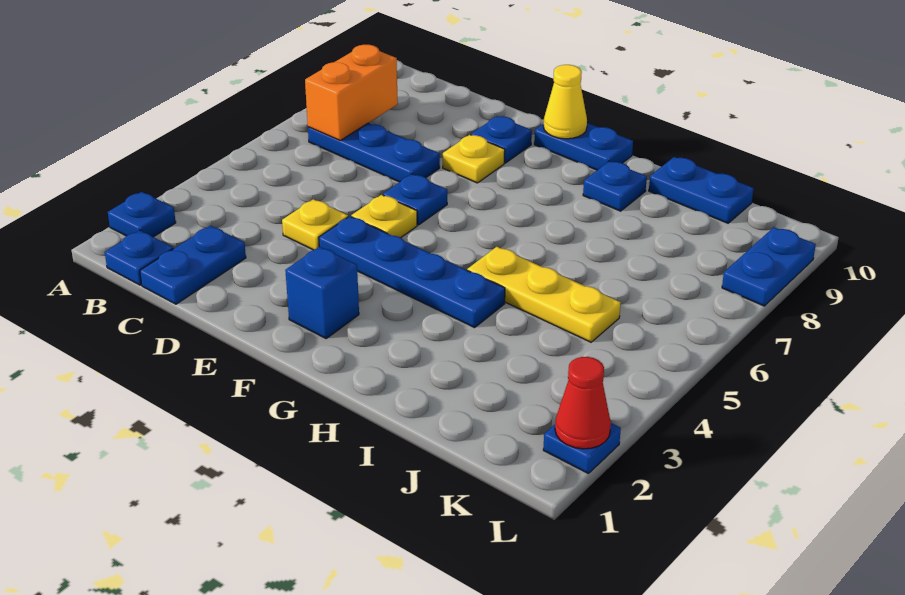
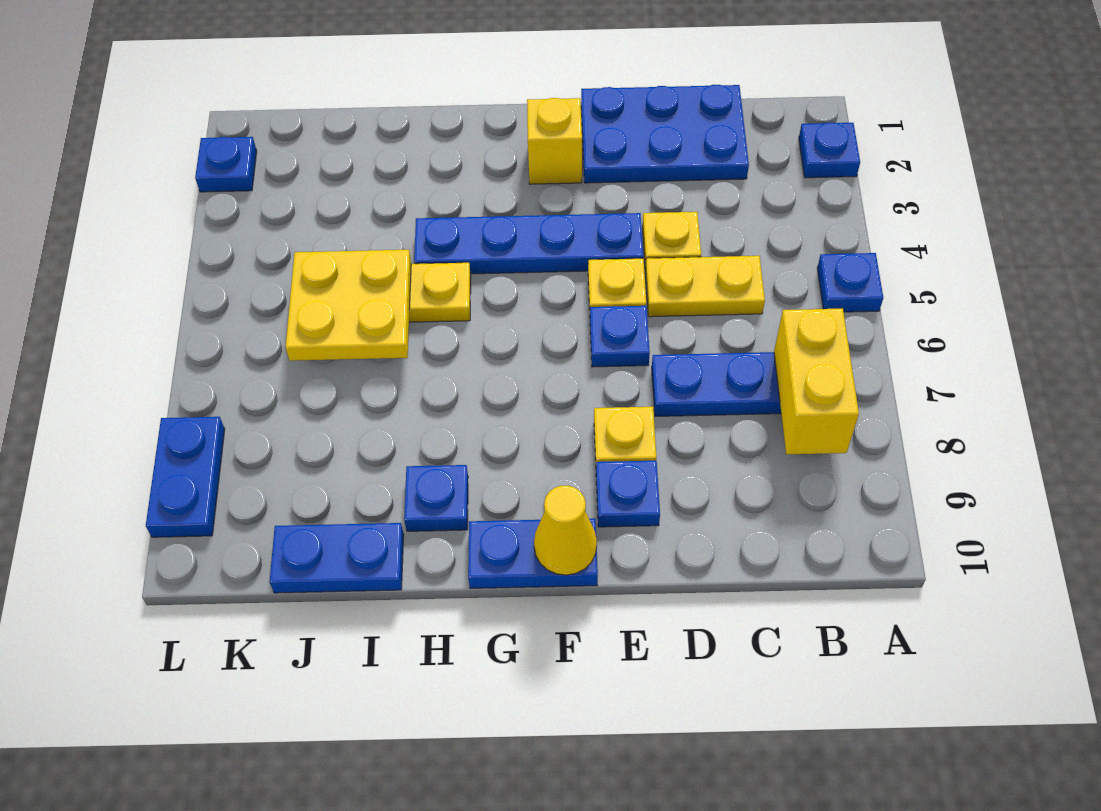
blue 1x1 plate [105,230,173,285] -> blue 1x1 plate moved to [817,253,883,312]
orange 1x2 brick [305,45,398,141] -> yellow 1x2 brick [774,308,859,454]
blue 1x2 plate [140,226,246,304] -> blue 2x3 plate [581,85,749,183]
none -> yellow 1x2 plate [645,256,765,317]
blue 1x1 brick [285,247,359,338] -> yellow 1x1 brick [527,98,582,184]
none -> yellow 2x2 plate [286,250,411,361]
red 1x1 cone [555,357,611,449] -> none

